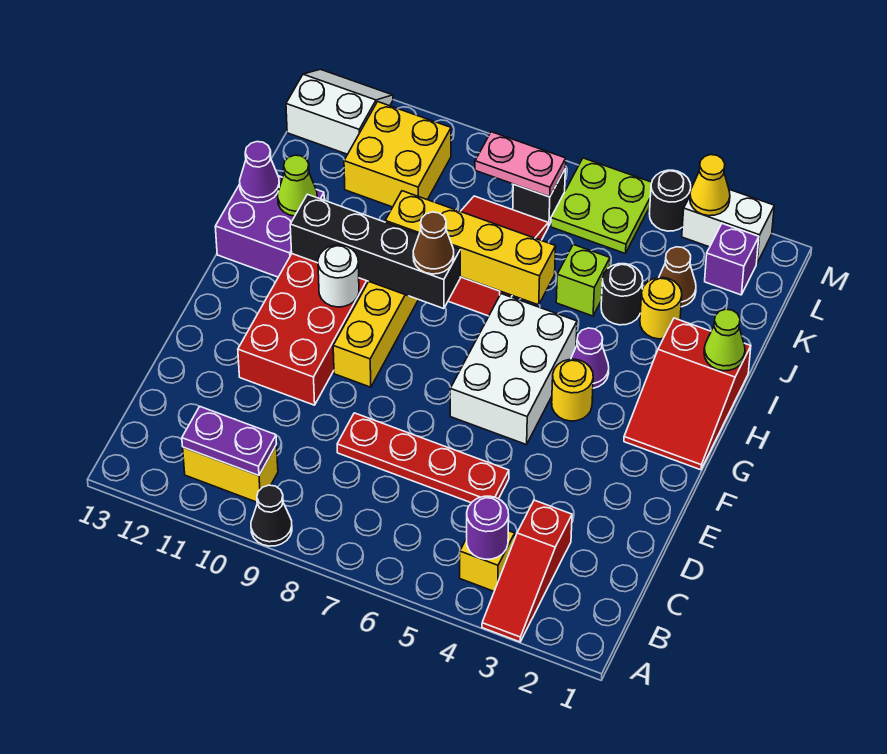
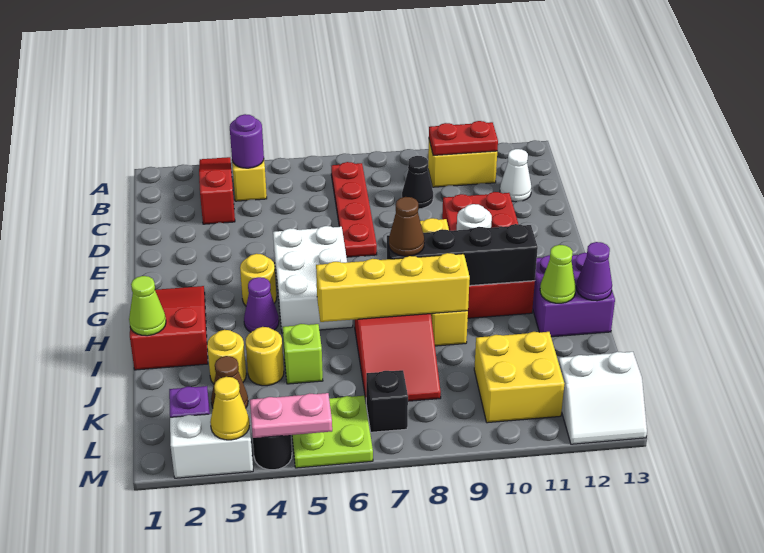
black 1x1 cone [251,485,292,546] -> black 1x1 cone moved to [402,156,433,209]
purple 1x2 plate [182,406,277,476] -> red 1x2 plate [429,121,498,155]
none -> white 1x1 cone [500,149,531,202]
red 1x4 plate [337,413,509,503] -> red 1x4 plate turned to [331,162,377,257]
black 1x1 round brick [601,264,643,325] -> yellow 1x1 round brick [246,327,284,386]
pink 1x2 plate [475,132,566,197] -> pink 1x2 plate moved to [250,393,332,438]

